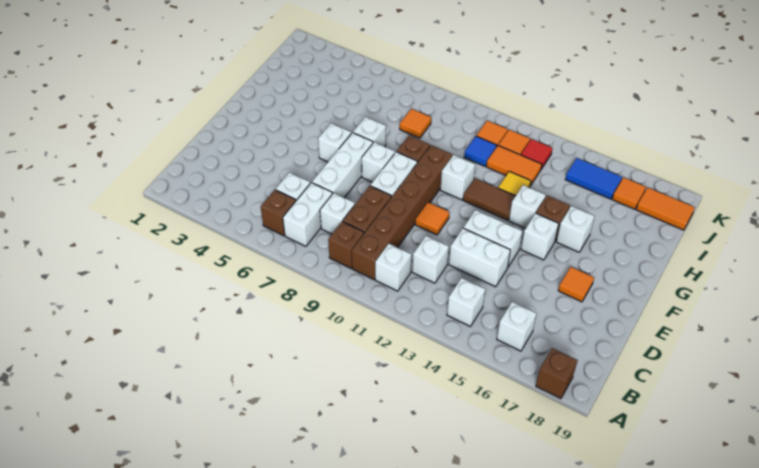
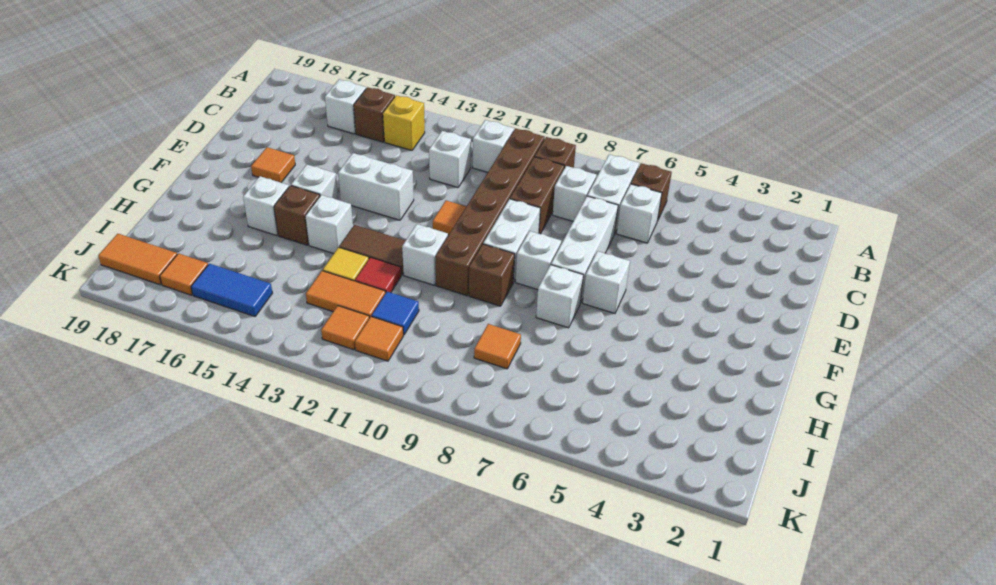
brown 1x1 brick [536,348,578,399] -> brown 1x1 brick moved to [354,87,395,142]
white 1x1 brick [447,278,485,327] -> yellow 1x1 brick [383,95,425,150]
white 1x2 brick [449,228,510,287] -> none
red 1x1 tile [521,139,552,169] -> red 1x1 tile moved to [355,257,401,293]

